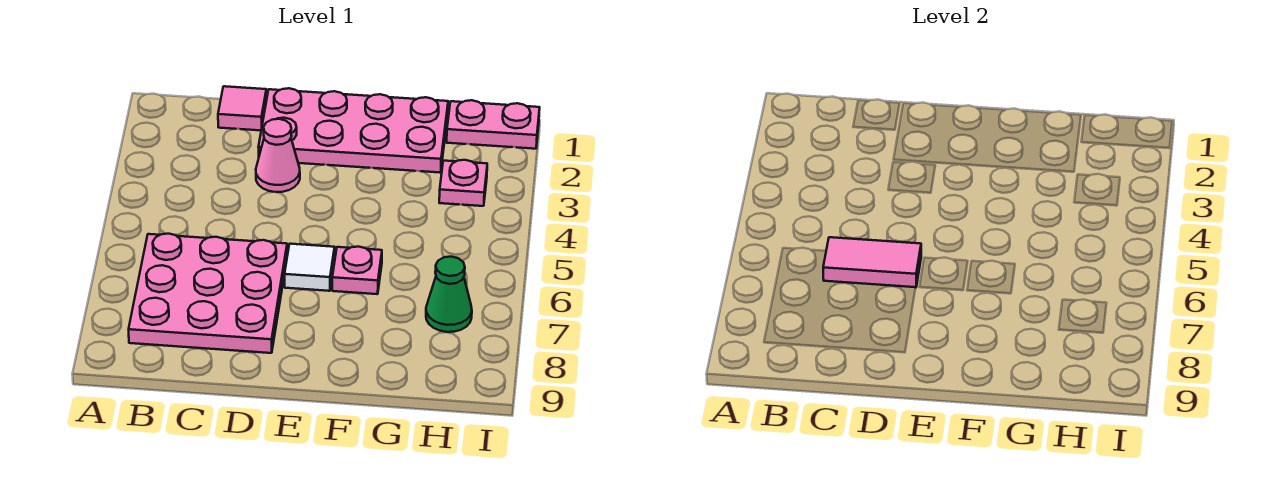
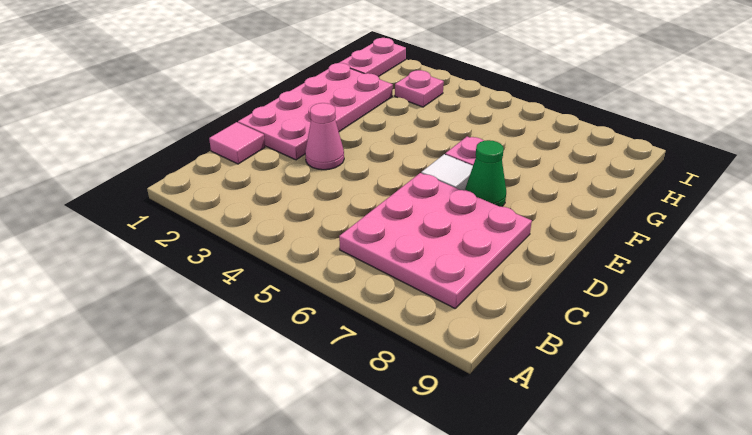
pink 1x2 tile [823,237,921,288] -> none
green 1x1 cone [426,257,472,332] -> green 1x1 cone moved to [465,140,506,207]

